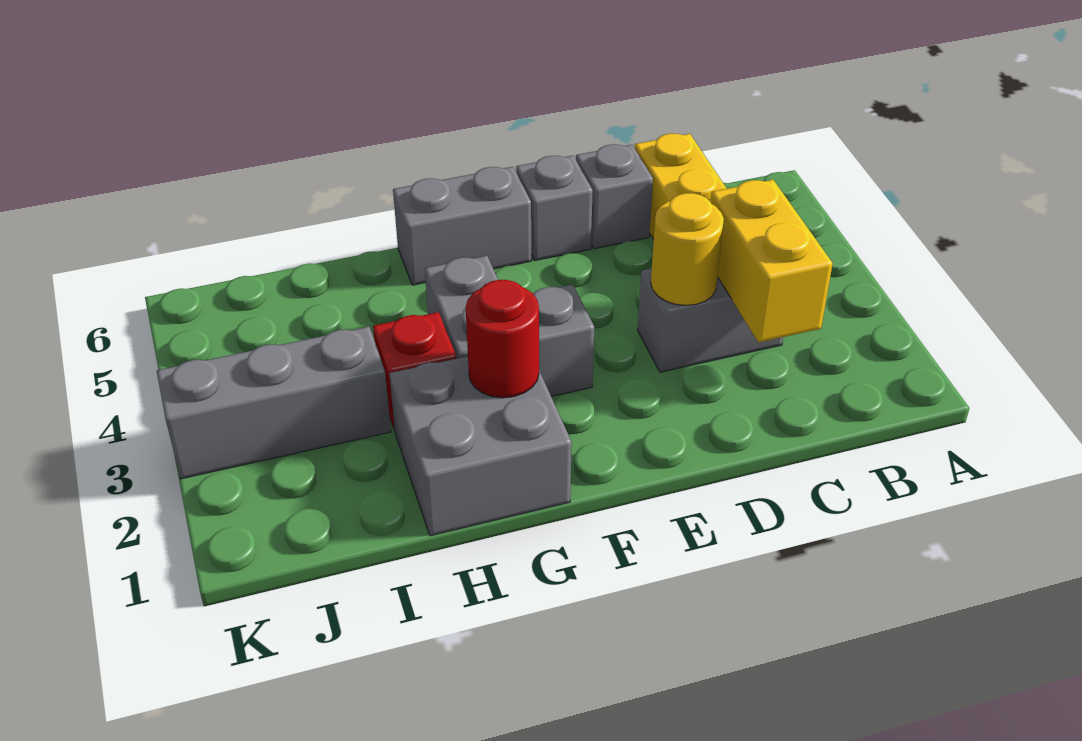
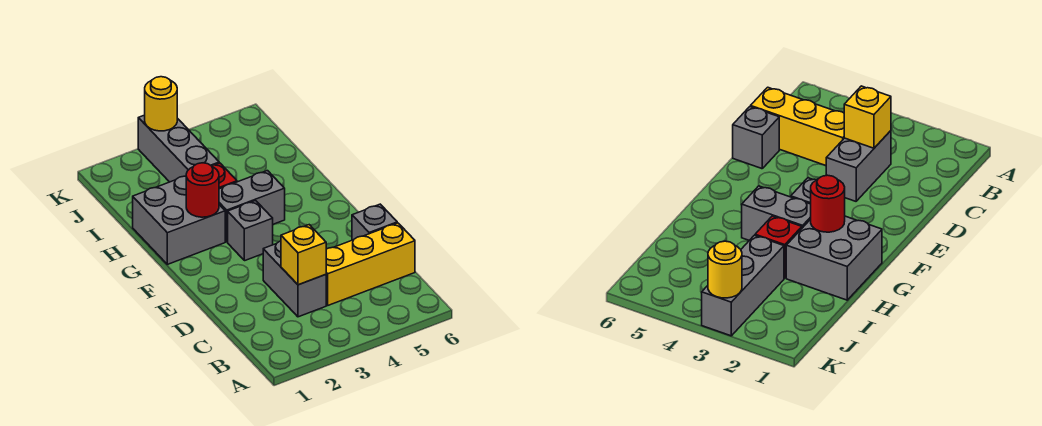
yellow 1x2 brick [711,180,833,342] -> yellow 1x1 brick [281,225,326,285]
yellow 1x1 round brick [651,193,724,305] -> yellow 1x1 round brick moved to [145,77,177,131]
grey 1x1 brick [516,156,593,261] -> none
grey 1x2 brick [393,167,531,285] -> none

